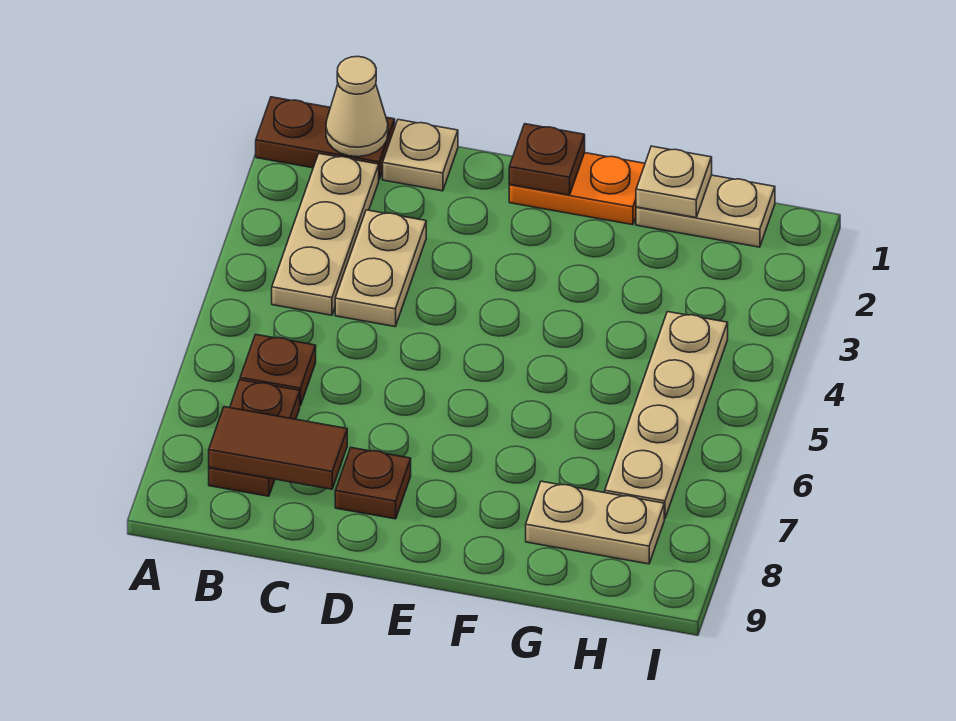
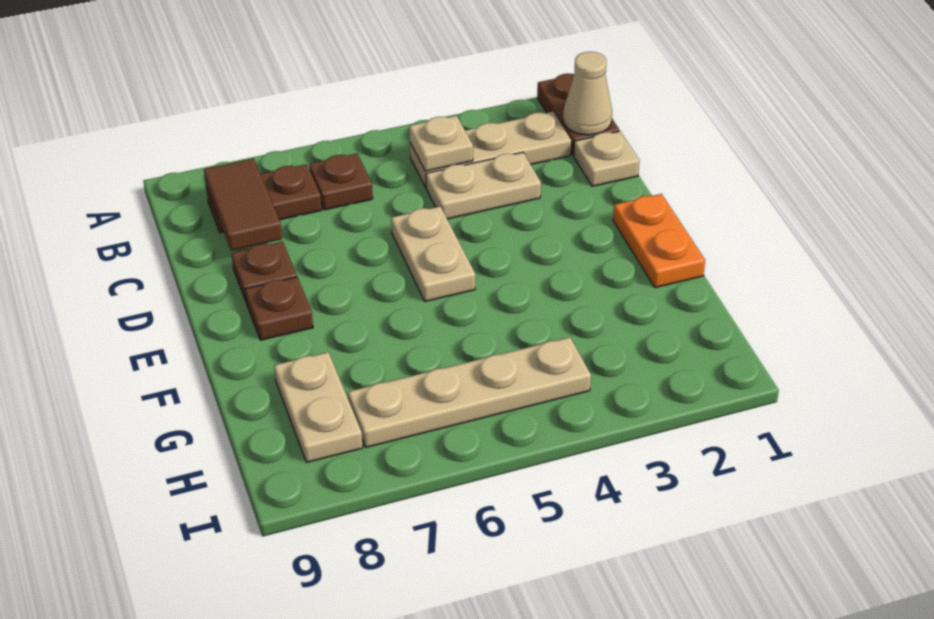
brown 1x1 plate [509,124,585,195] -> brown 1x1 plate moved to [245,277,313,340]
tan 1x2 plate [636,175,775,247] -> tan 1x2 plate moved to [391,207,475,302]
tan 1x1 plate [636,146,712,218] -> tan 1x1 plate moved to [409,116,473,171]

